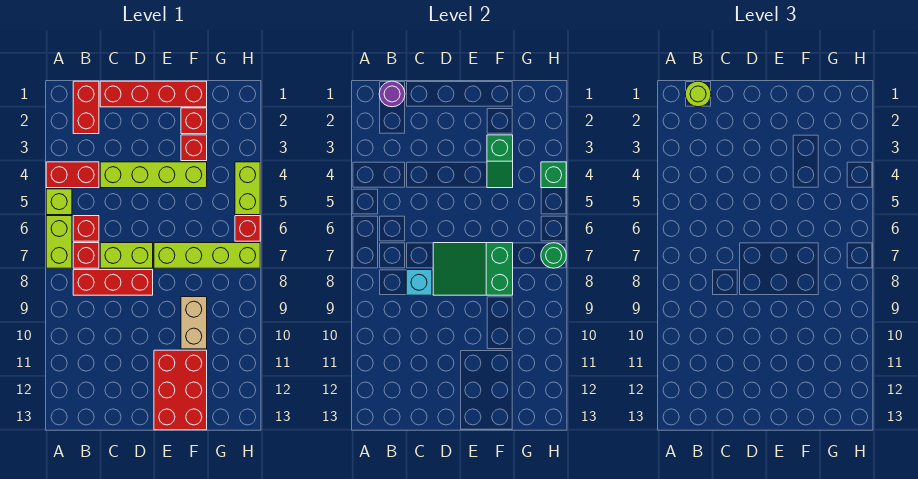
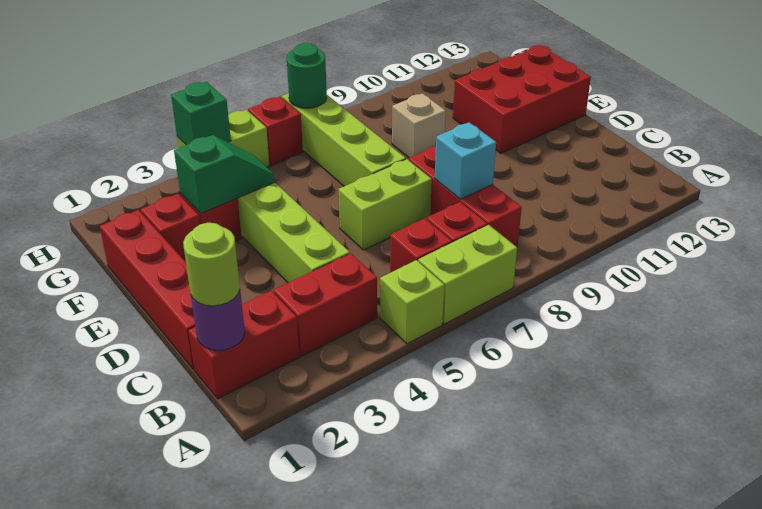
red 1x2 brick [46,162,99,188] -> red 1x2 brick turned to [274,253,377,356]
lime 1x2 brick [100,243,153,268] -> lime 1x2 brick turned to [339,159,432,250]
green 2x3 slope [433,243,513,295] -> none
tan 1x2 brick [181,297,207,349] -> tan 1x1 brick [392,93,446,158]

